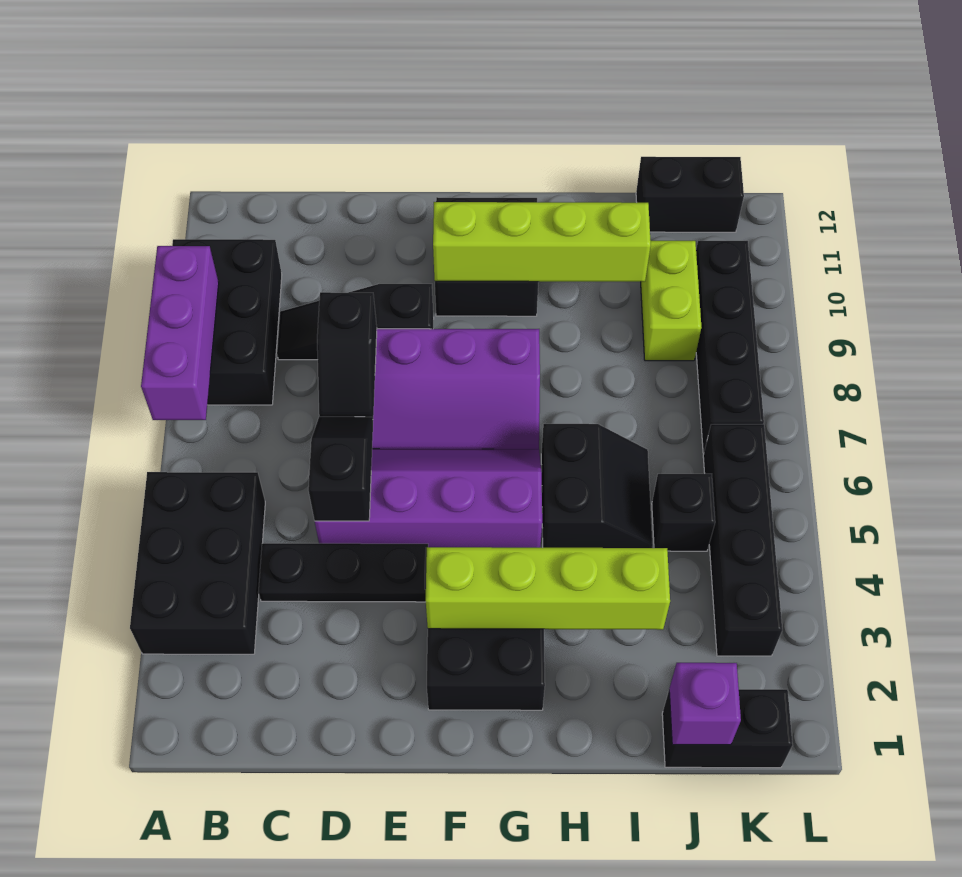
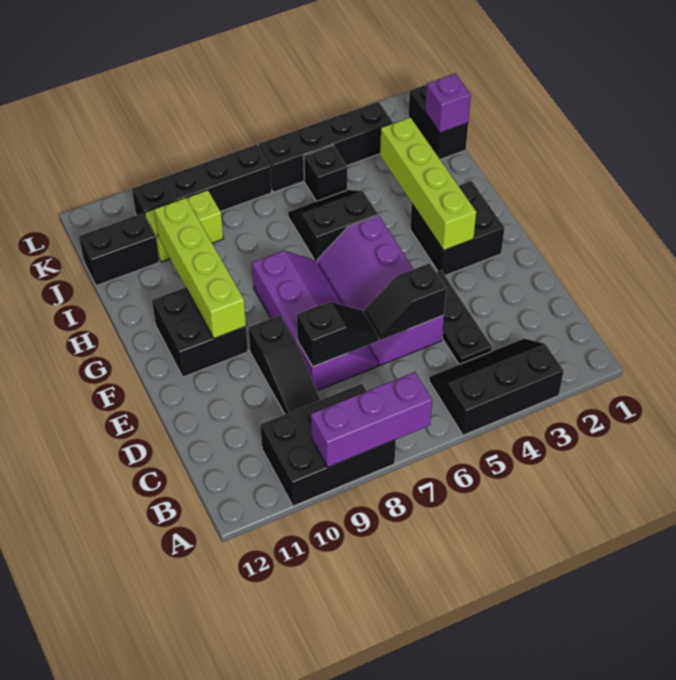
black 2x3 brick [130,472,265,654] -> black 2x3 slope [429,339,563,435]
black 1x2 brick [636,157,744,232] -> black 1x2 brick turned to [79,213,159,286]

